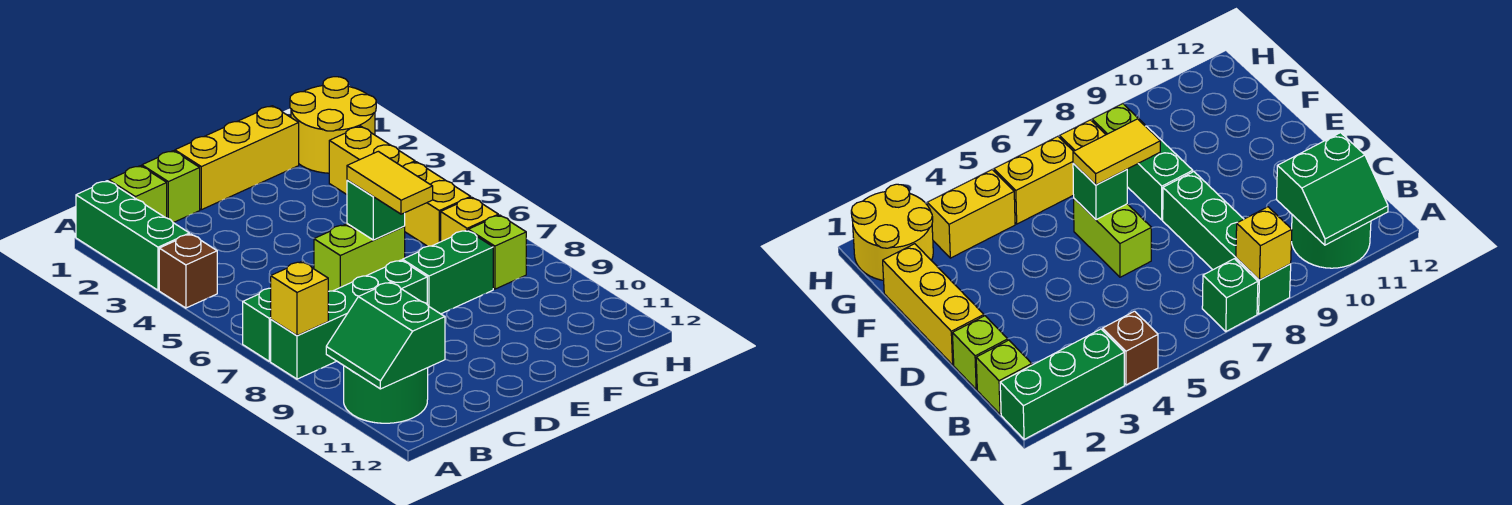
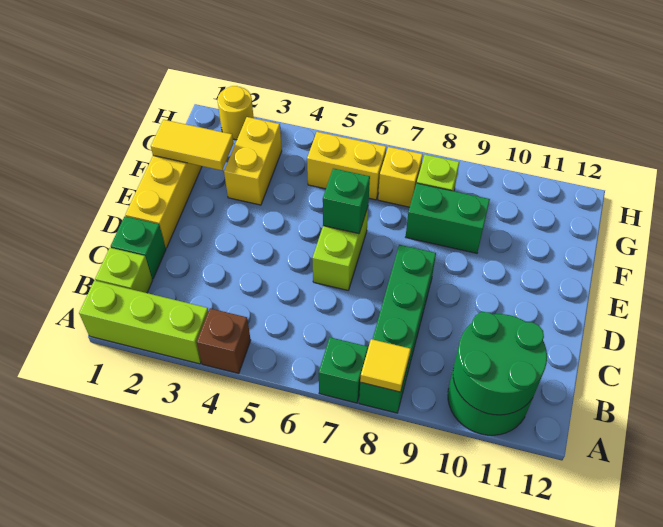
green 1x3 brick [76,181,189,290] -> lime 1x3 brick [79,281,208,364]
yellow 1x1 brick [271,262,328,336] -> yellow 1x1 tile [360,339,411,392]
green 2x2 slope [326,282,445,389] -> green 2x2 round brick [453,312,547,415]
lime 1x1 brick [142,151,200,223] -> green 1x1 brick [111,216,166,279]
yellow 1x2 tile [347,151,433,214] -> yellow 1x2 tile moved to [151,120,233,170]
green 1x2 brick [402,230,493,314] -> green 1x2 brick turned to [406,183,490,253]
yellow 2x2 round brick [290,77,376,173] -> yellow 1x1 round brick [217,86,254,140]
yellow 1x2 brick [329,126,415,194] -> yellow 1x2 brick turned to [224,117,282,205]

